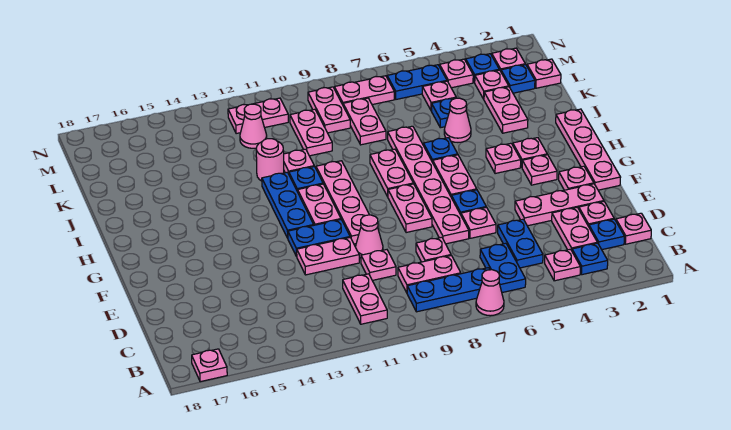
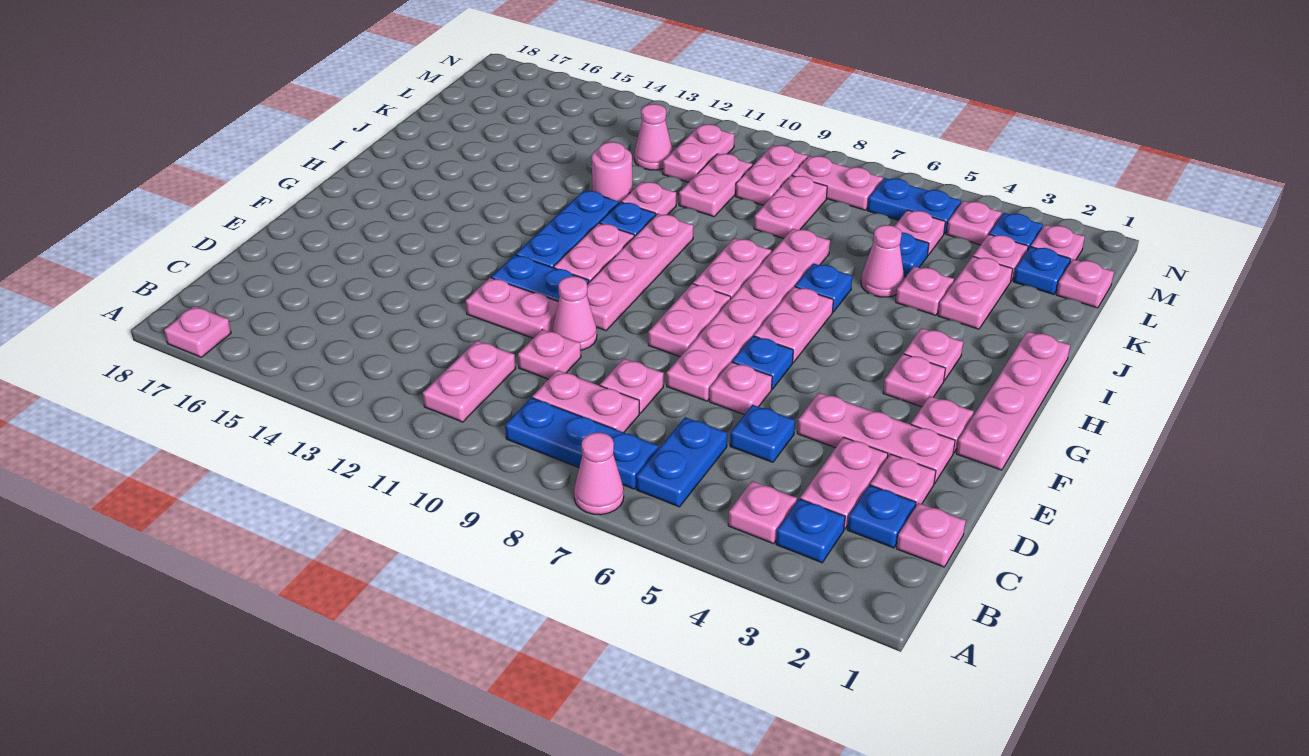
blue 1x2 plate [498,219,543,268] -> blue 1x1 plate [730,405,795,462]
pink 1x1 plate [486,143,521,174] -> pink 1x1 plate moved to [896,266,954,315]
pink 1x2 plate [228,98,288,134] -> pink 1x2 plate turned to [663,124,735,182]

